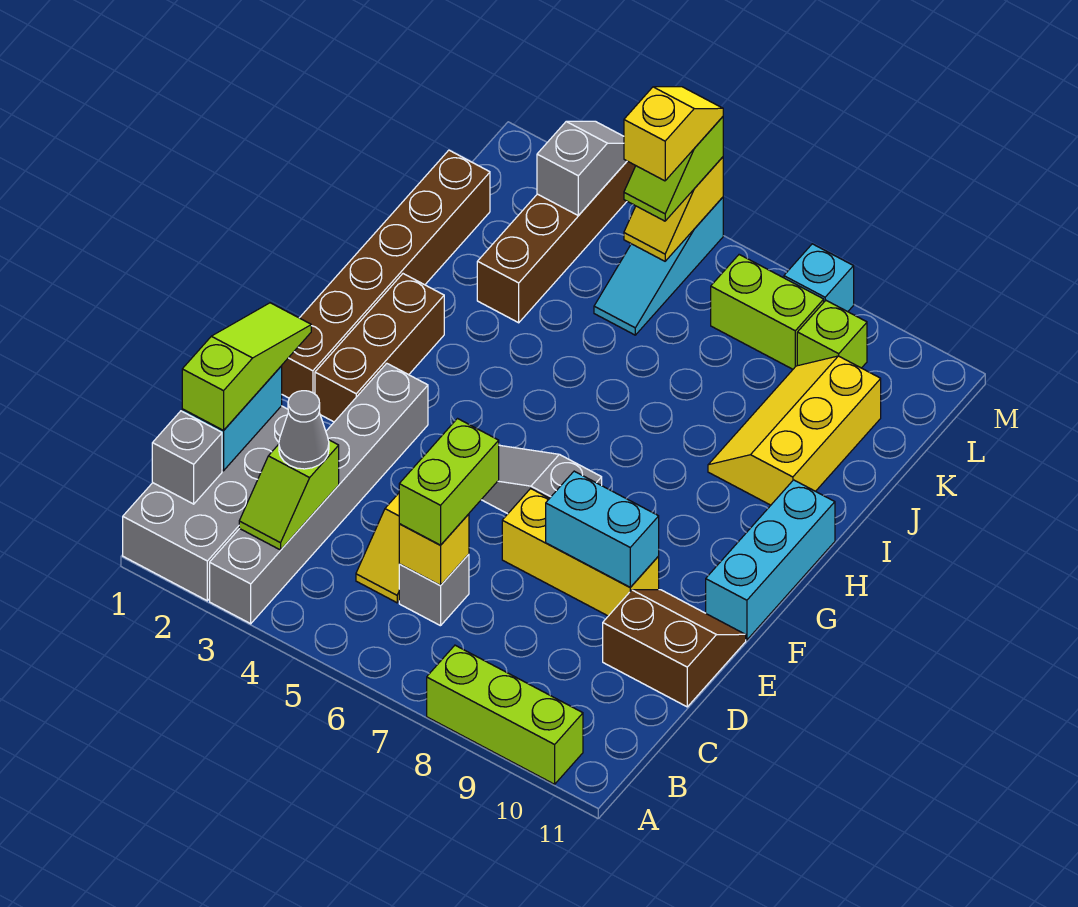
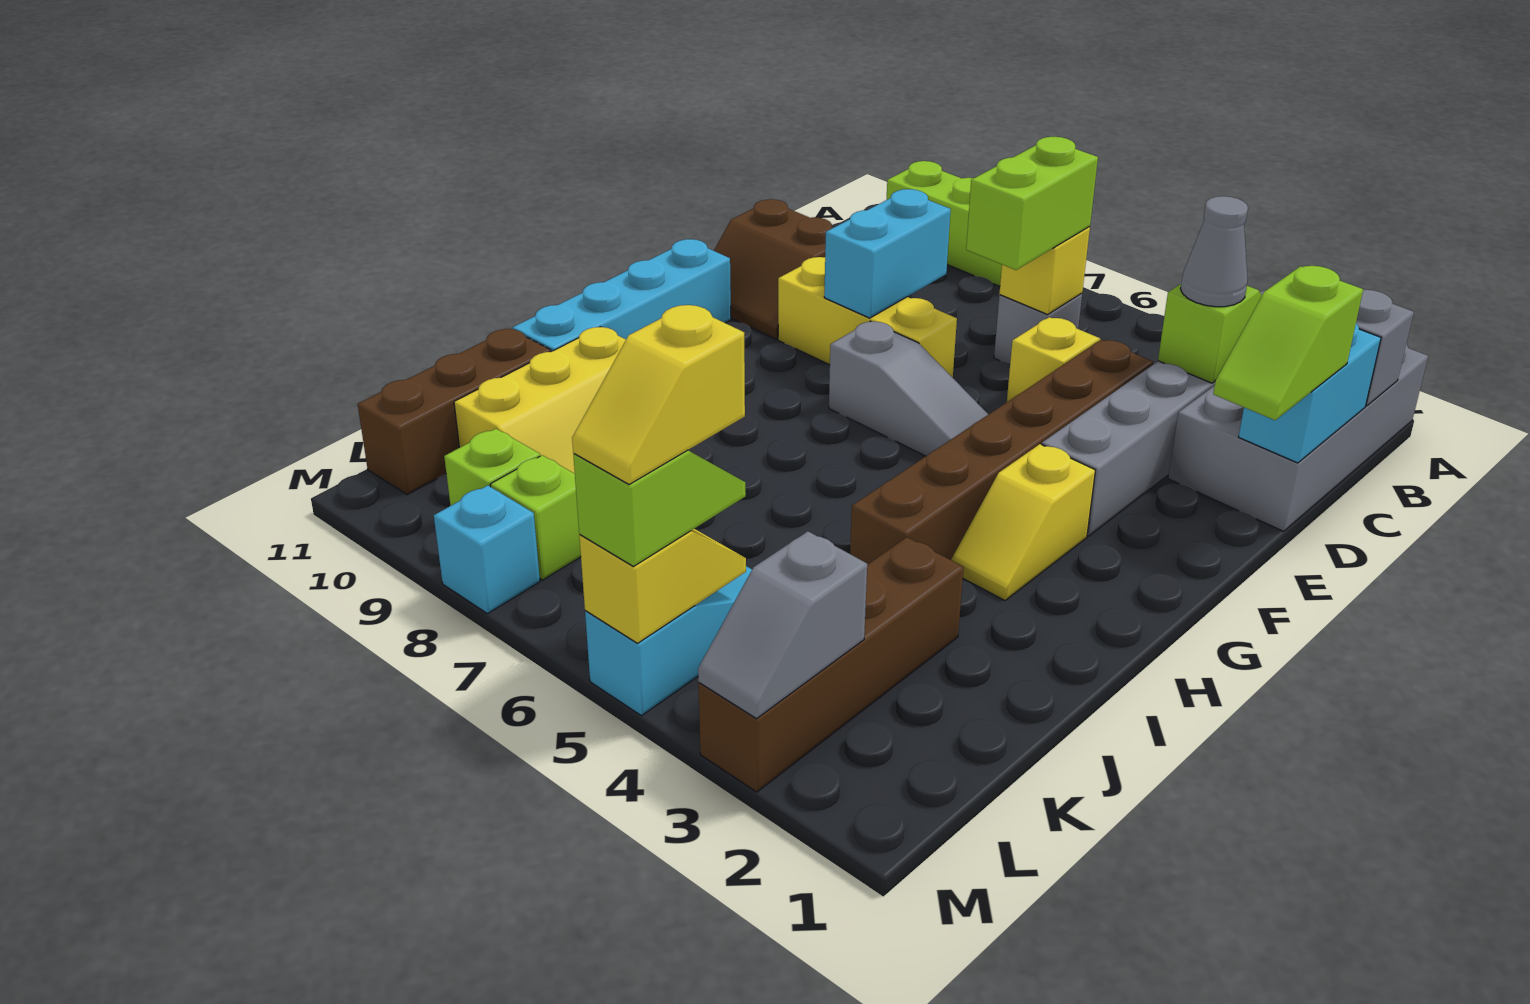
lime 1x3 slope [182,303,311,431] -> lime 1x2 slope [1213,266,1363,420]
cyan 1x2 brick [546,471,659,587] -> cyan 1x2 brick turned to [824,189,951,318]
brown 1x6 brick [282,150,490,398] -> brown 1x6 brick moved to [850,340,1153,565]
brown 1x3 brick [315,274,444,422] -> brown 1x3 brick moved to [358,329,551,495]
cyan 1x3 brick [706,480,835,640] -> cyan 1x4 brick [512,239,731,352]
none -> yellow 1x2 slope [951,444,1095,600]
lime 1x2 brick [711,255,824,369] -> lime 1x1 brick [491,455,581,580]

